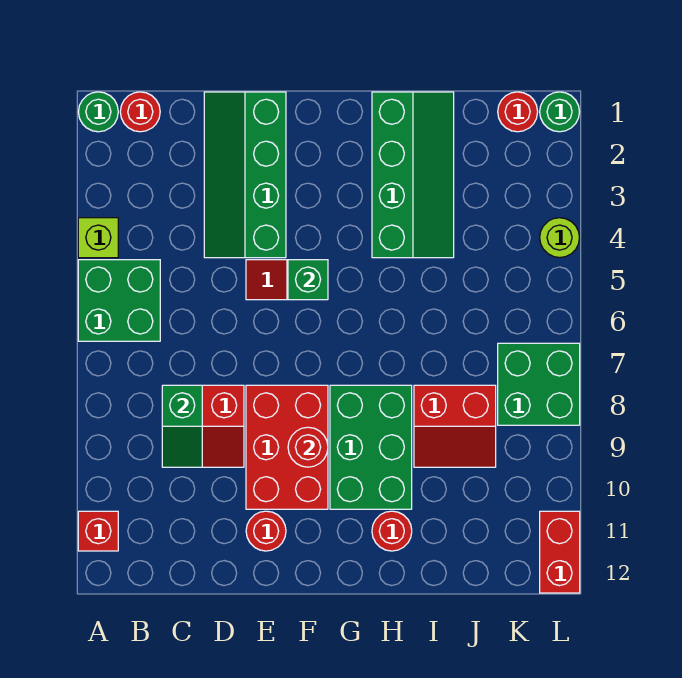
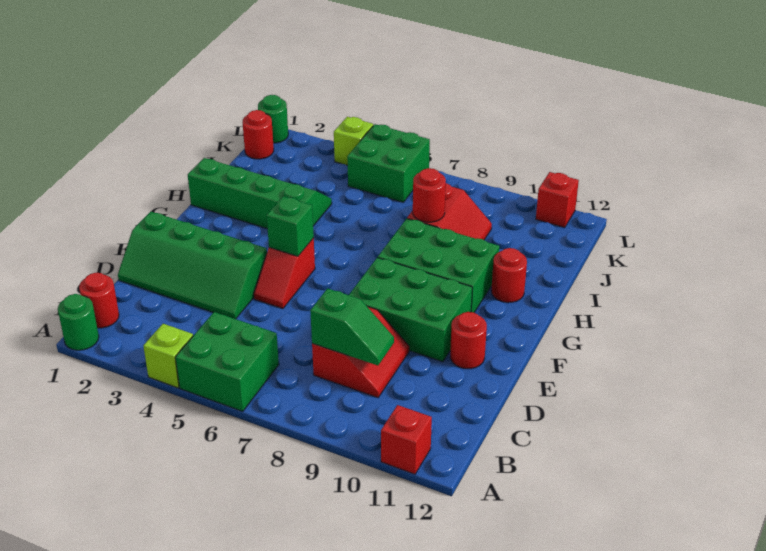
red 2x3 brick [246,385,328,509] -> green 2x3 brick [349,257,472,362]
red 1x1 round brick [288,427,328,467] -> red 1x1 round brick moved to [413,168,446,222]
green 2x2 brick [498,343,580,425] -> green 2x2 brick moved to [347,124,430,202]
lime 1x1 round brick [540,218,580,258] -> lime 1x1 brick [334,117,373,165]
red 1x2 brick [540,511,580,593] -> red 1x1 brick [536,172,579,228]

